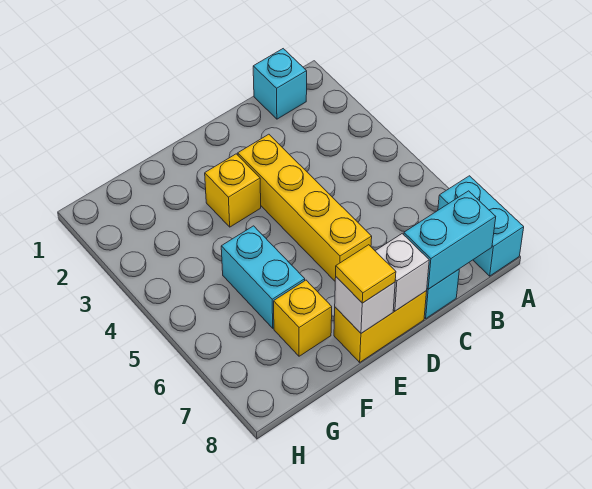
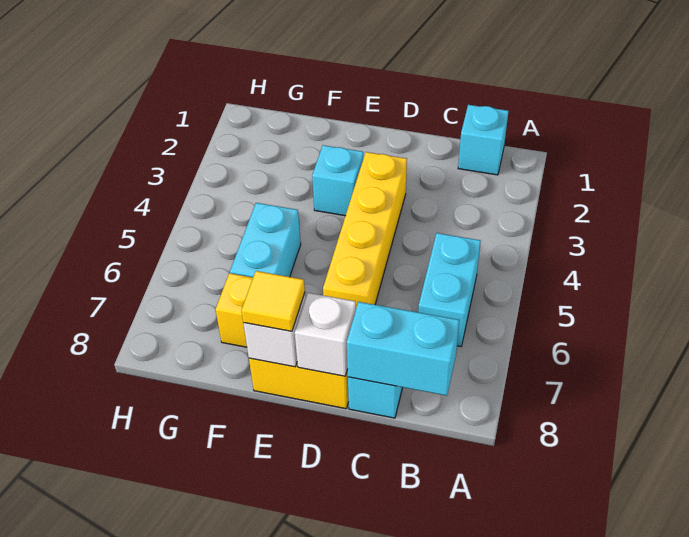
cyan 1x2 brick [438,176,524,276] -> cyan 1x2 brick moved to [418,233,481,346]
yellow 1x1 brick [205,154,261,227] -> cyan 1x1 brick [312,145,364,216]

